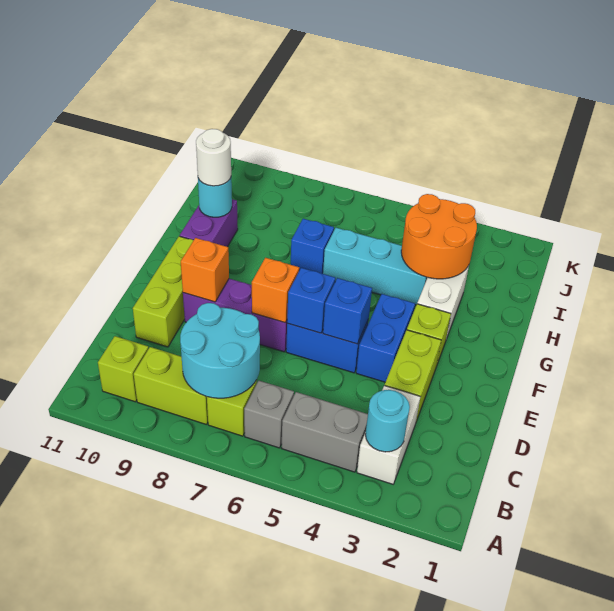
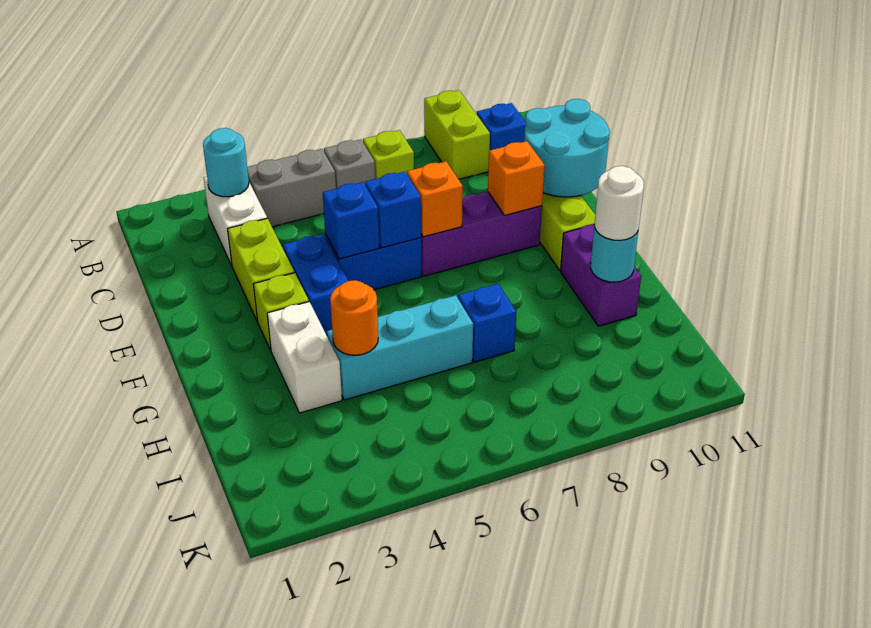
cyan 2x2 round brick [180,303,260,398] -> cyan 2x2 round brick moved to [524,99,610,197]
lime 1x2 brick [134,347,208,425] -> lime 1x2 brick turned to [424,90,490,179]
lime 1x1 brick [98,336,148,402] -> blue 1x1 brick [477,103,526,150]
orange 2x2 round brick [401,194,477,279] -> orange 1x1 round brick [330,280,378,355]

